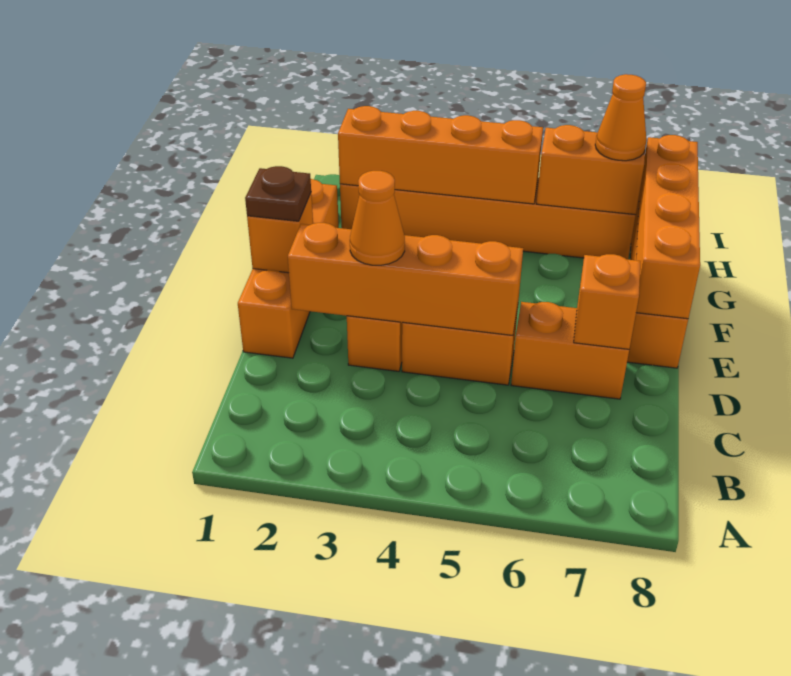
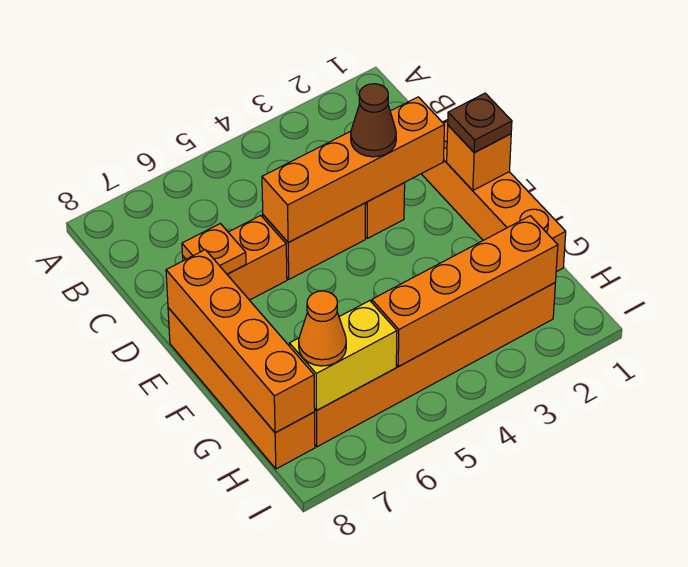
orange 1x1 cone [350,171,405,265] -> brown 1x1 cone [351,84,396,157]
orange 1x1 brick [574,254,640,349] -> orange 1x1 plate [182,224,246,274]
orange 1x2 brick [537,125,645,215] -> yellow 1x2 brick [289,301,397,411]

